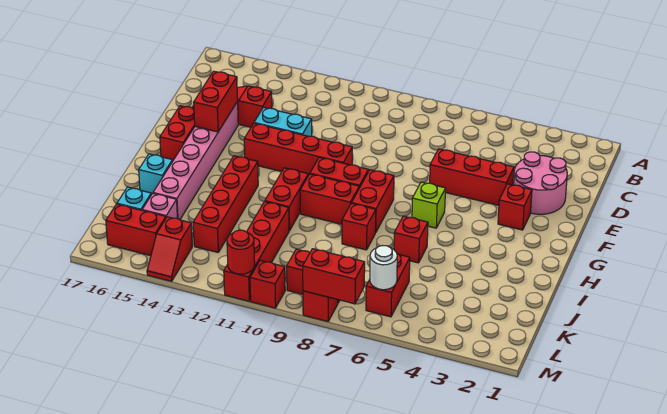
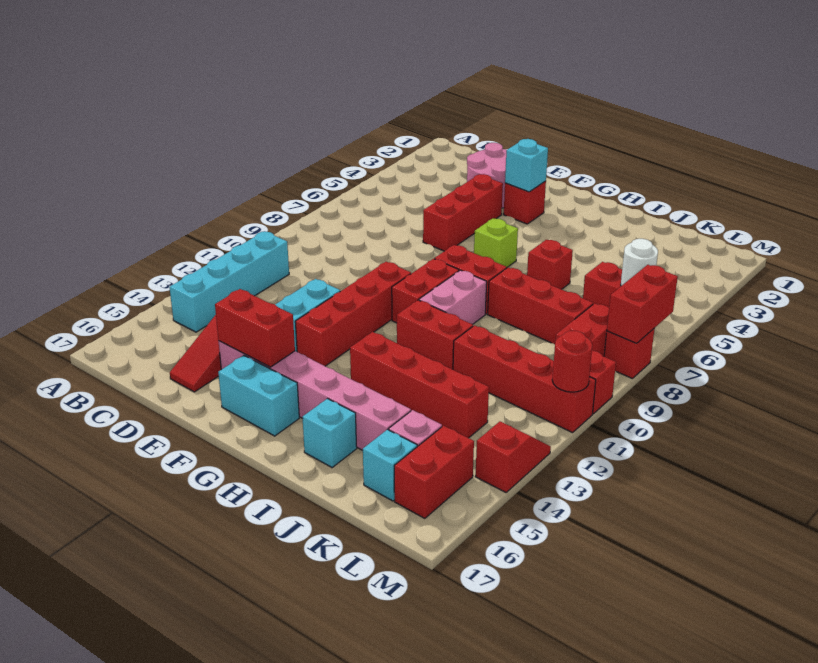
none -> cyan 1x4 brick [169,231,289,332]
none -> cyan 1x1 brick [505,139,548,192]
red 1x2 brick [160,106,195,160] -> cyan 1x2 brick [218,355,299,436]
red 1x2 brick [300,174,359,224] -> pink 1x2 brick [419,270,487,324]
red 1x1 brick [342,203,376,250] -> red 1x3 brick [488,267,593,344]
red 1x2 slope [147,217,192,281] -> red 1x2 slope turned to [475,422,551,492]

